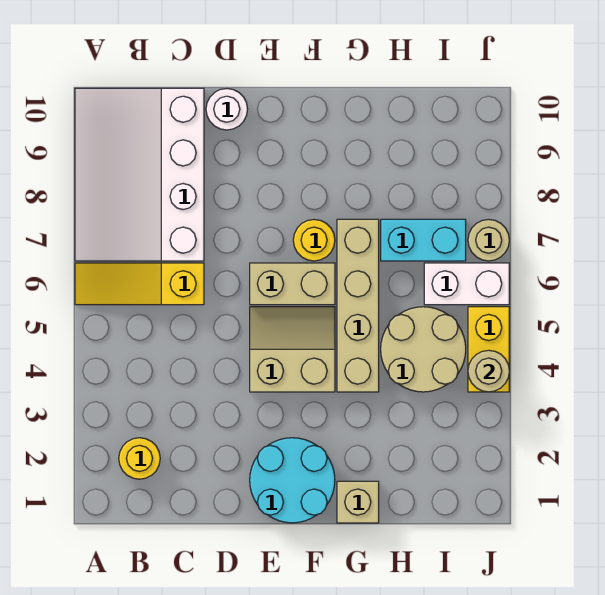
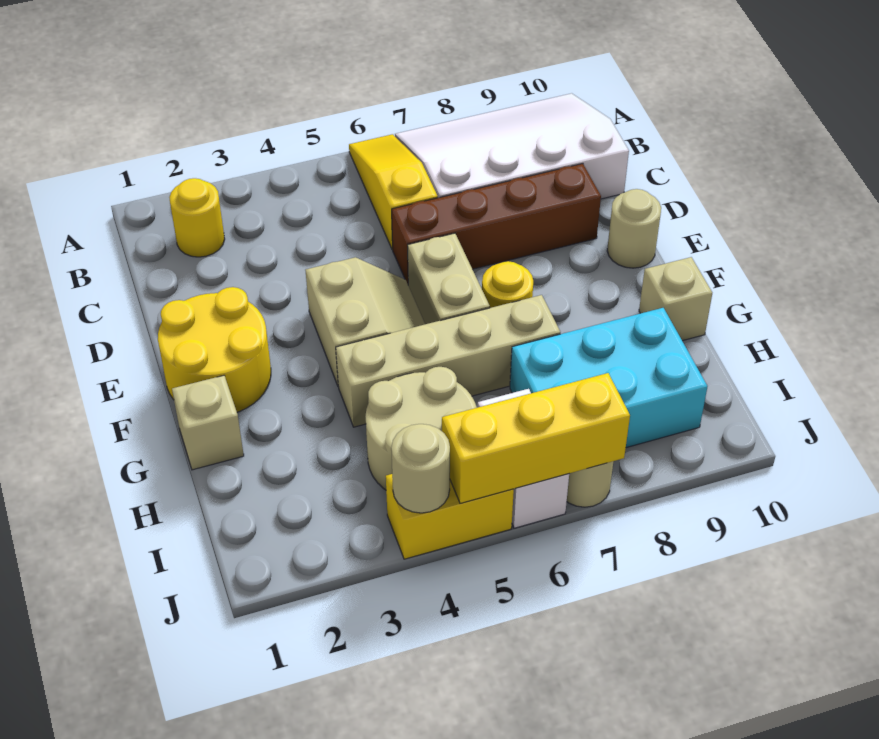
none -> brown 1x4 brick [392,164,601,283]
white 1x1 round brick [206,89,248,130] -> none
cyan 2x2 round brick [250,438,335,523] -> yellow 2x2 round brick [158,287,271,412]
none -> tan 1x1 round brick [607,189,661,268]
none -> tan 1x1 brick [639,257,712,341]
cyan 1x2 brick [381,219,466,261] -> cyan 2x3 brick [510,308,707,448]
none -> yellow 1x3 brick [442,373,630,503]

